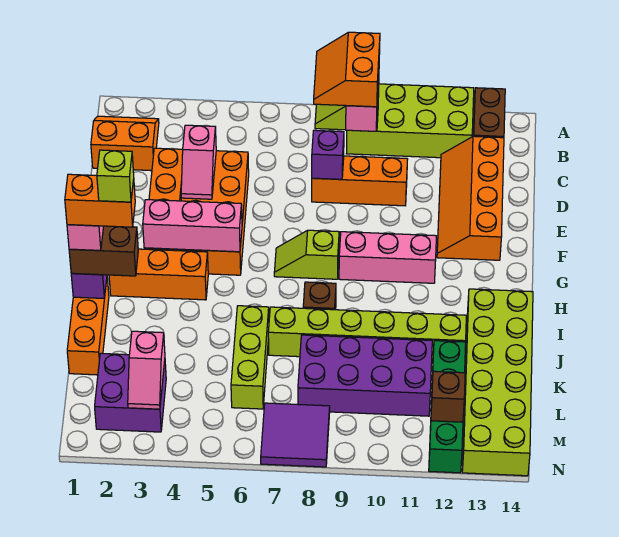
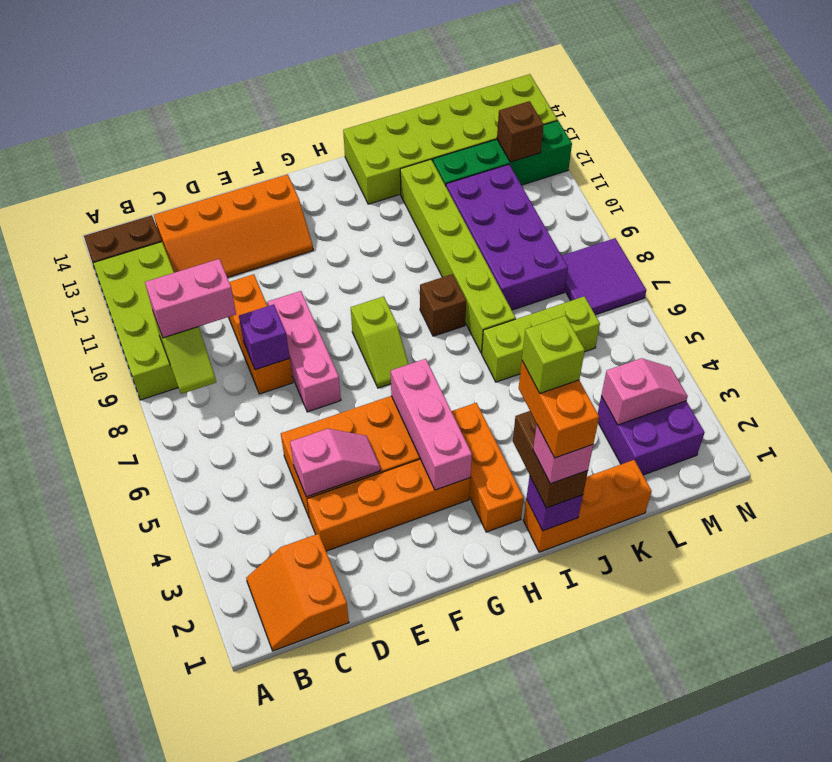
orange 2x2 slope [314,32,380,107] -> none
pink 1x3 brick [339,232,436,283] -> pink 1x3 brick moved to [268,291,341,412]

